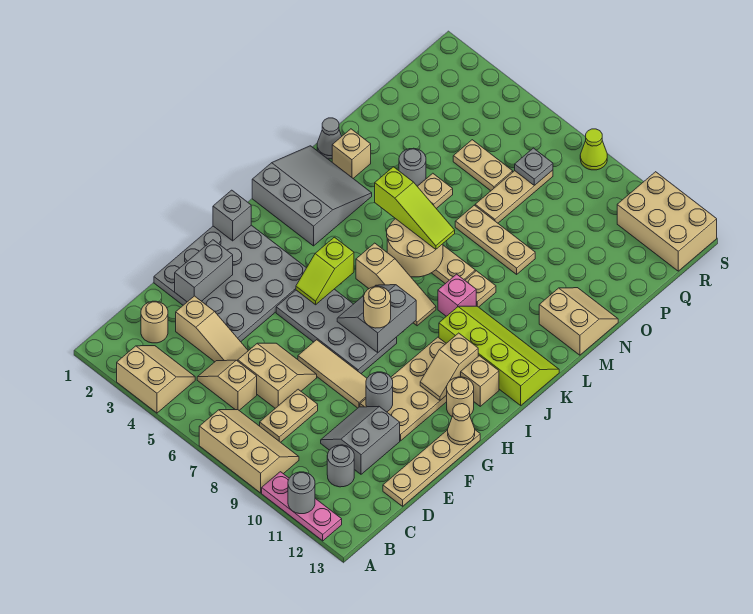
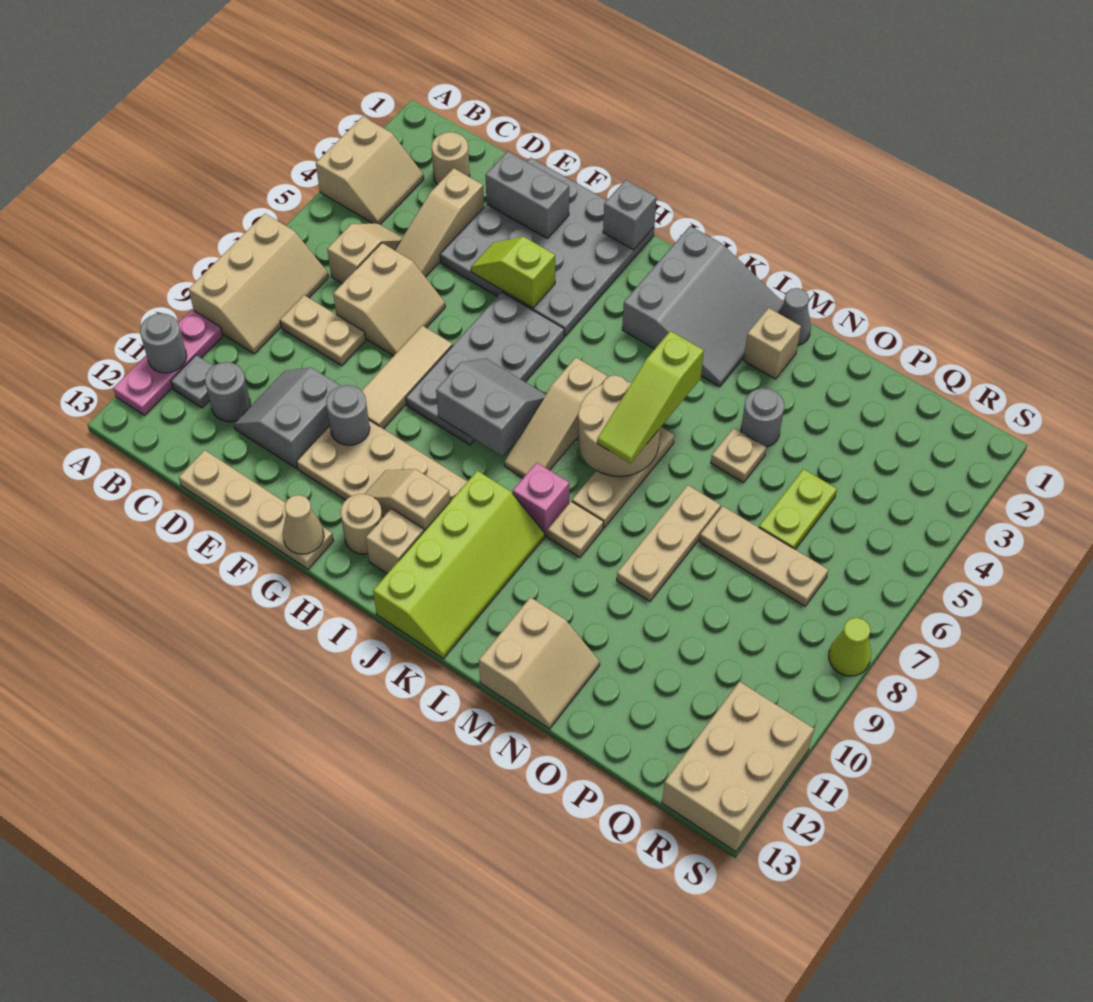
grey 2x2 slope [321,406,400,474] -> grey 2x2 slope turned to [234,367,340,468]
lime 1x2 slope [296,237,354,305] -> lime 1x2 slope moved to [471,237,555,308]
tan 1x1 round brick [364,286,391,328] -> none
tan 1x2 plate [453,140,513,191] -> lime 1x2 plate [759,469,837,549]
grey 1x1 plate [515,148,553,186] -> grey 1x1 plate moved to [171,355,213,408]

